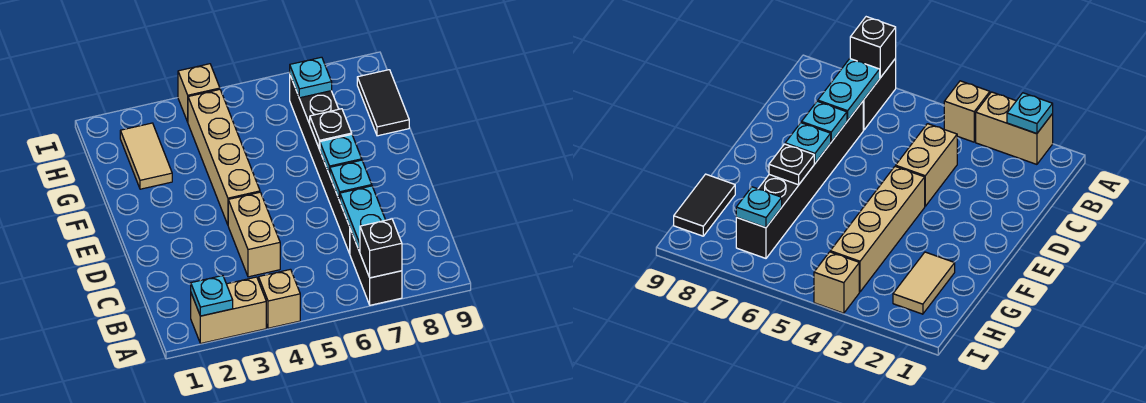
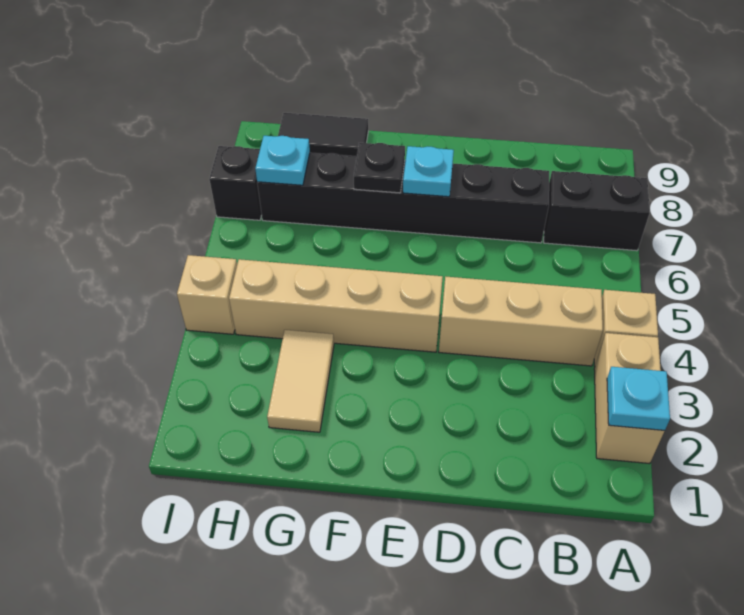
black 1x1 brick [360,219,402,278] -> black 1x1 brick moved to [209,146,262,220]
cyan 1x2 plate [340,186,385,252] -> none
tan 1x2 brick [228,192,280,277] -> tan 1x3 brick [439,276,603,366]
cyan 1x1 plate [330,160,372,201] -> none
tan 1x2 tile [120,123,172,189] -> tan 1x2 tile turned to [267,330,334,432]

